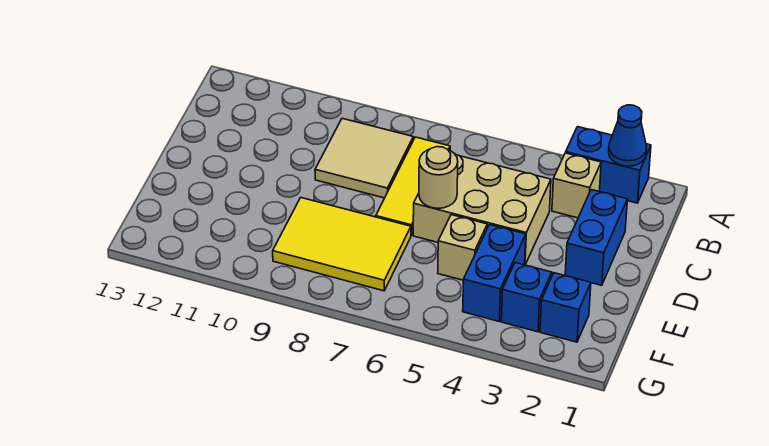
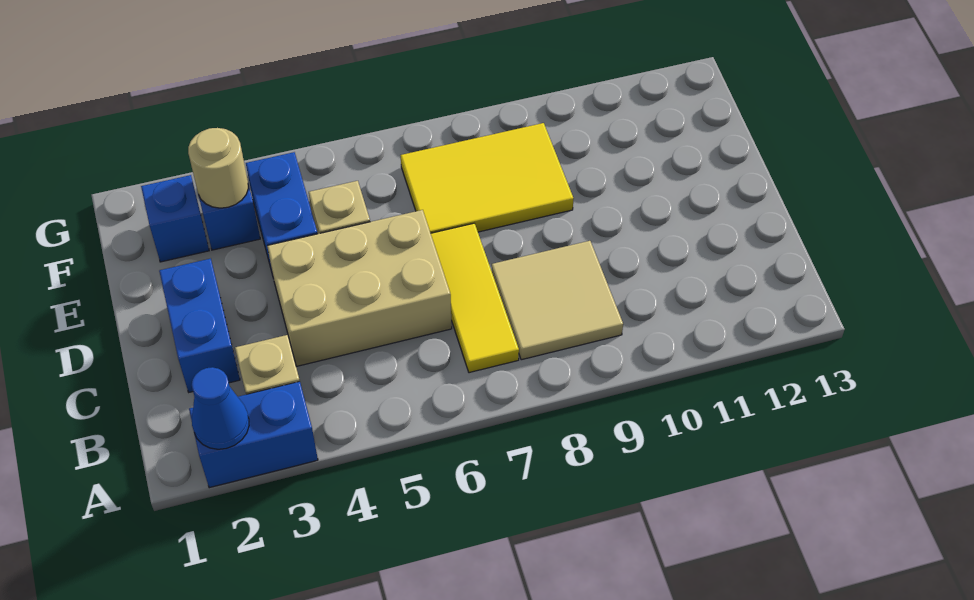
tan 1x1 round brick [419,147,458,208] -> tan 1x1 round brick moved to [188,128,248,208]

